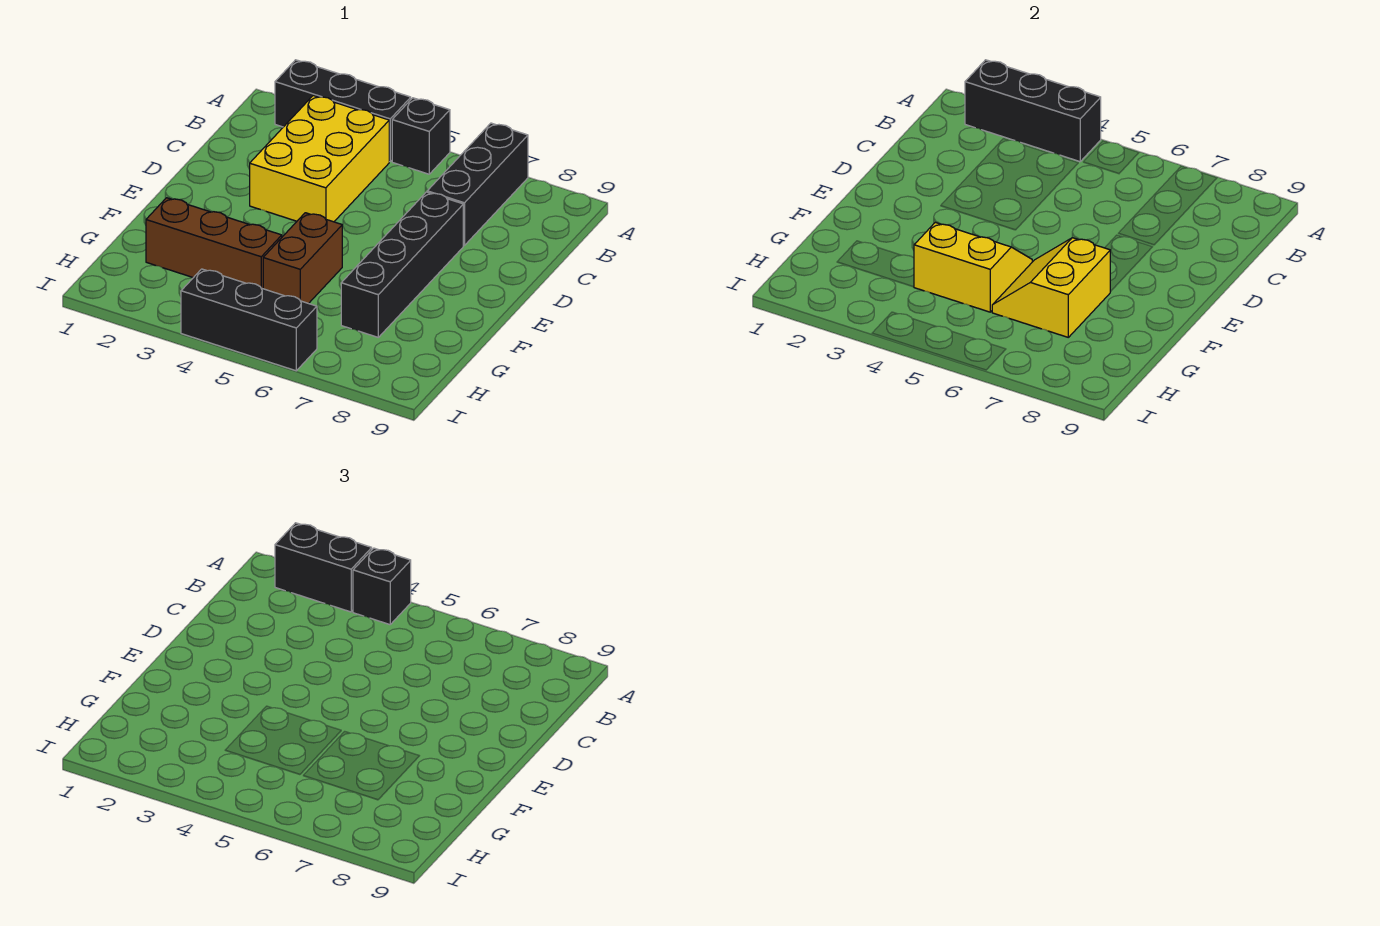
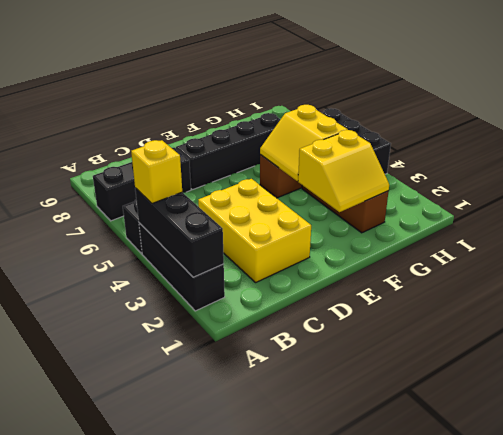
black 1x2 brick [275,523,372,612] -> none
black 1x1 brick [353,548,411,625] -> yellow 1x1 brick [131,140,182,203]
yellow 2x3 brick [250,96,389,222] -> yellow 2x3 brick turned to [198,179,311,282]
yellow 2x2 slope [992,238,1110,337] -> yellow 2x2 slope moved to [298,130,389,212]

